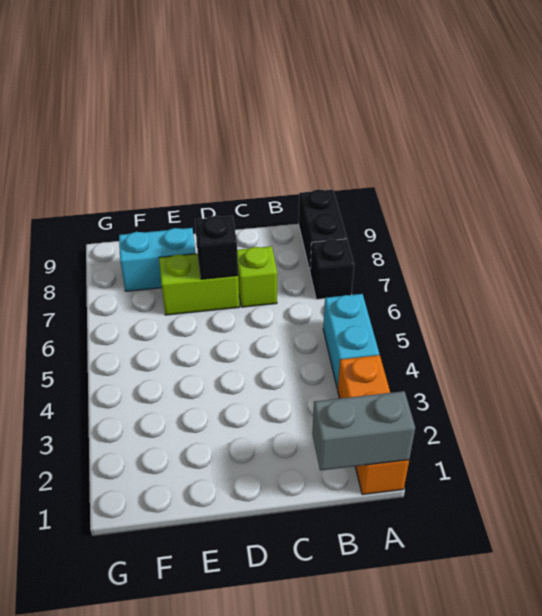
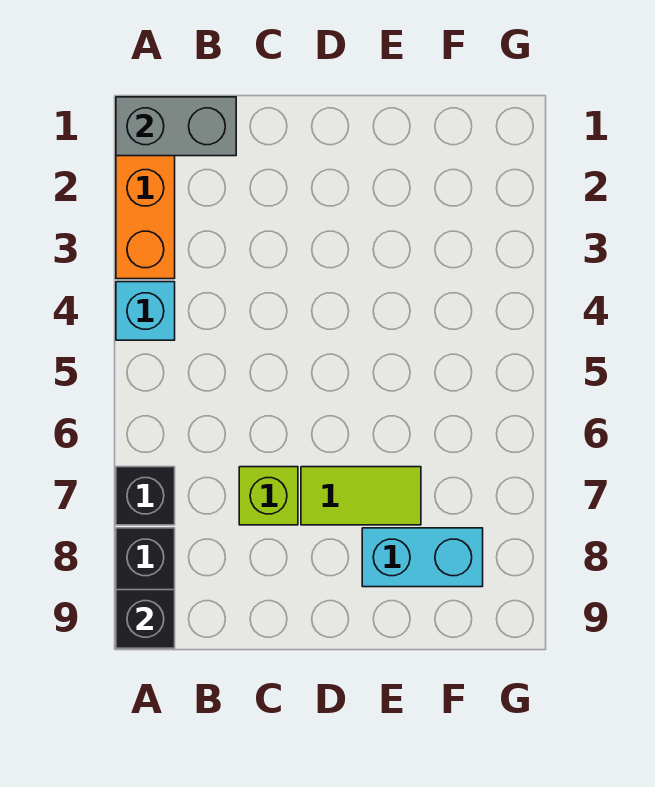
cyan 1x2 brick [323,294,379,388] -> cyan 1x1 brick [116,282,175,340]
lime 1x2 brick [159,254,239,315] -> lime 1x2 tile [301,467,421,525]
black 1x1 brick [195,216,238,279] -> black 1x1 brick moved to [116,590,175,648]

